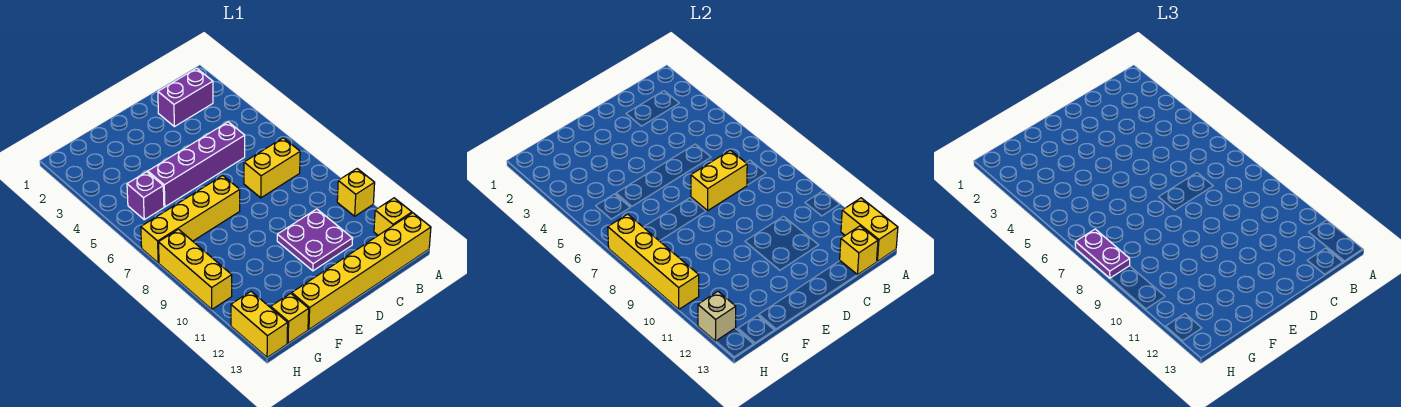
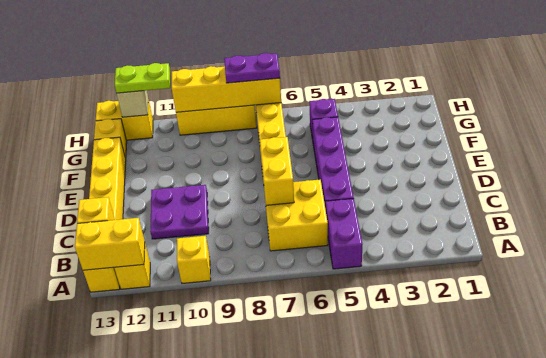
purple 1x2 brick [158,68,213,127] -> purple 1x2 brick moved to [325,199,363,269]
yellow 1x2 brick [244,138,300,198] -> yellow 2x2 brick [265,180,328,251]
none -> lime 1x2 plate [115,63,170,93]

